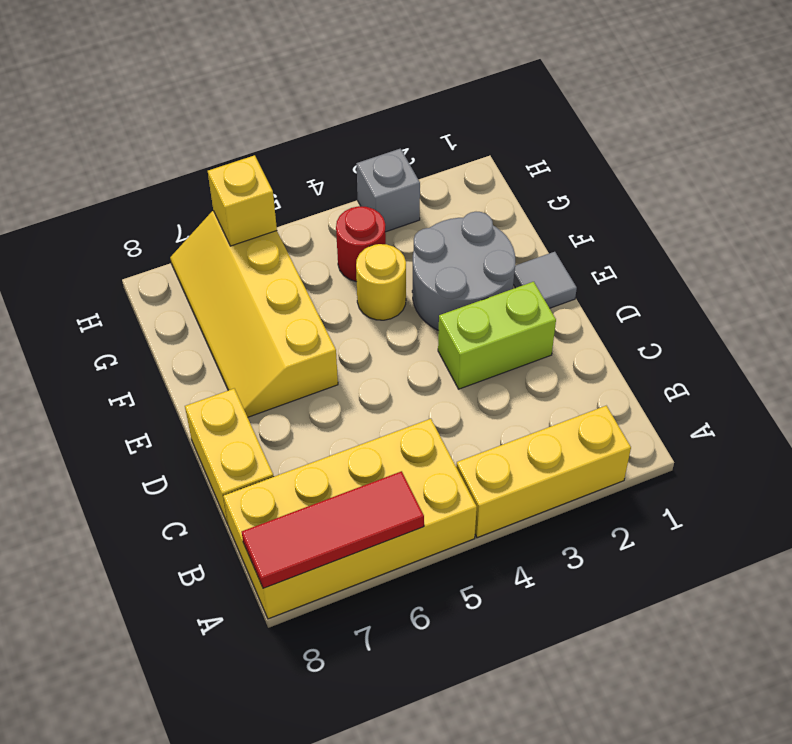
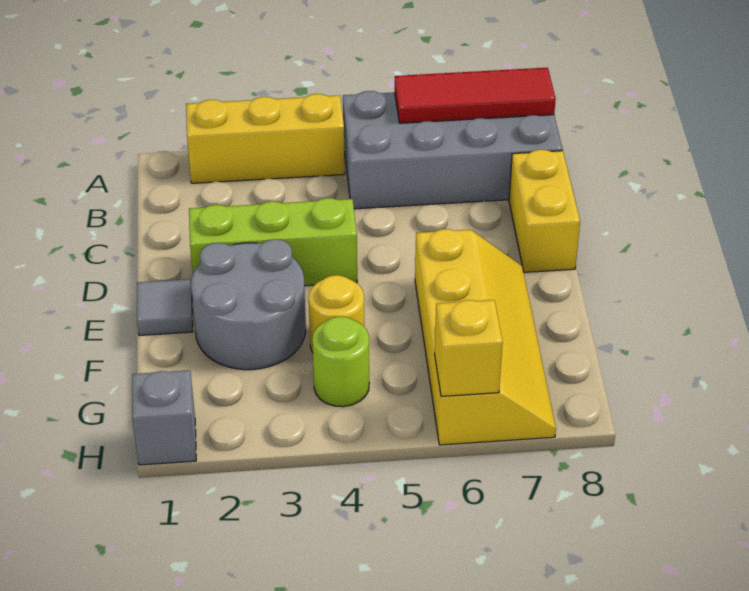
yellow 2x4 brick [223,419,477,619] -> grey 2x4 brick [343,91,563,209]
lime 1x2 brick [438,282,556,389] -> lime 1x3 brick [189,198,357,286]
red 1x1 round brick [336,206,386,282] -> lime 1x1 round brick [312,316,369,407]
grey 1x1 brick [356,149,420,232] -> grey 1x1 brick moved to [132,370,196,465]

